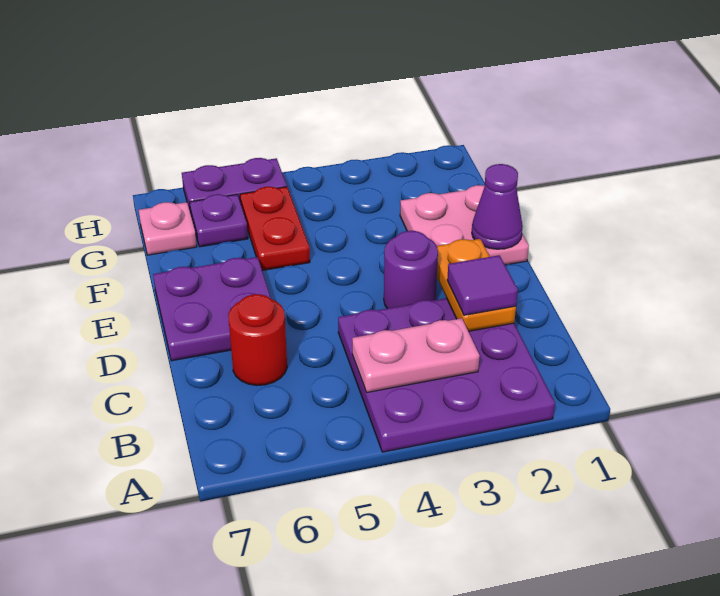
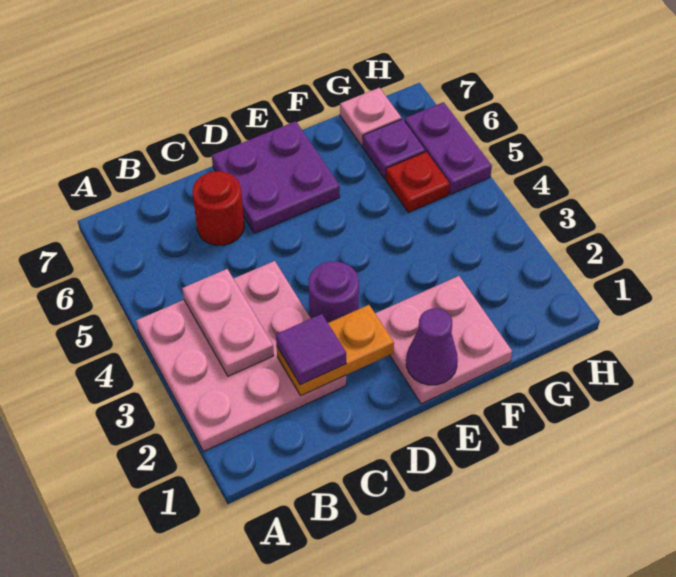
purple 3x3 plate [338,298,555,452] -> pink 3x3 plate [136,261,346,451]
red 1x2 plate [240,187,310,271] -> red 1x1 plate [386,152,450,212]

